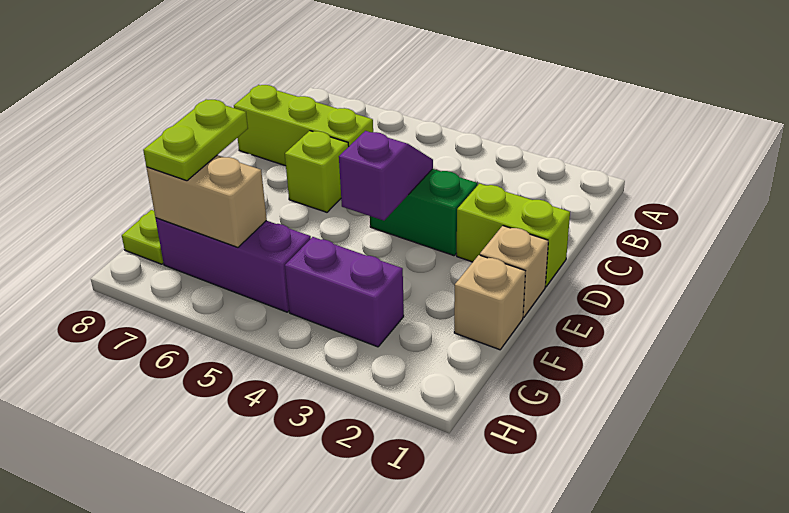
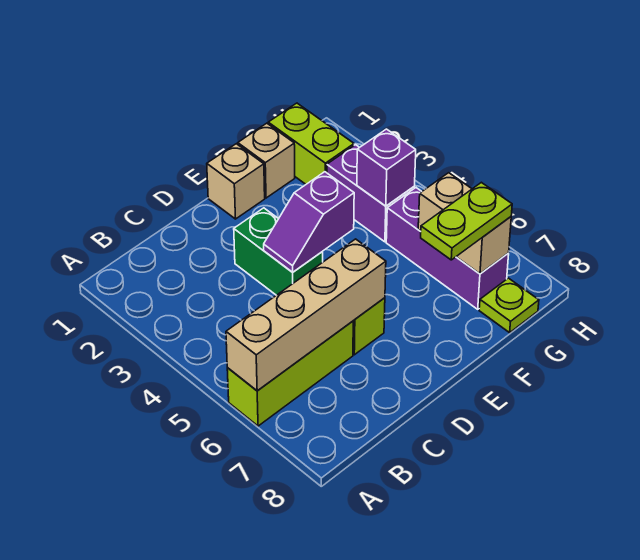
none -> tan 1x4 brick [226,239,386,391]
lime 1x3 brick [234,85,373,166] -> lime 1x3 brick turned to [227,321,353,426]
lime 1x2 brick [457,184,570,287] -> lime 1x2 brick moved to [268,103,354,184]
none -> purple 1x1 brick [357,129,416,206]

